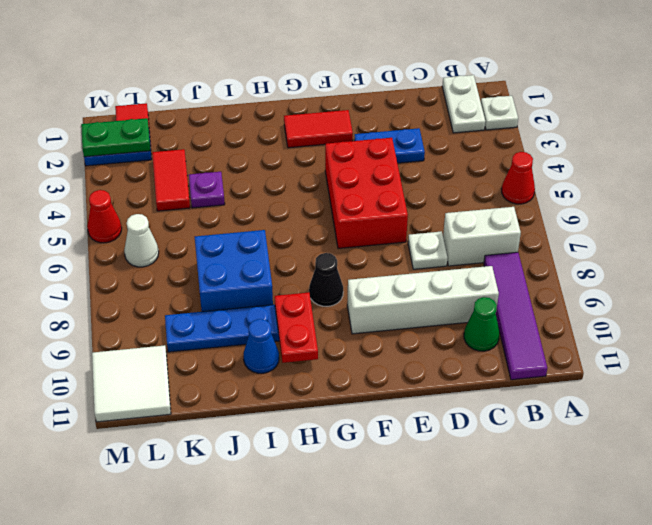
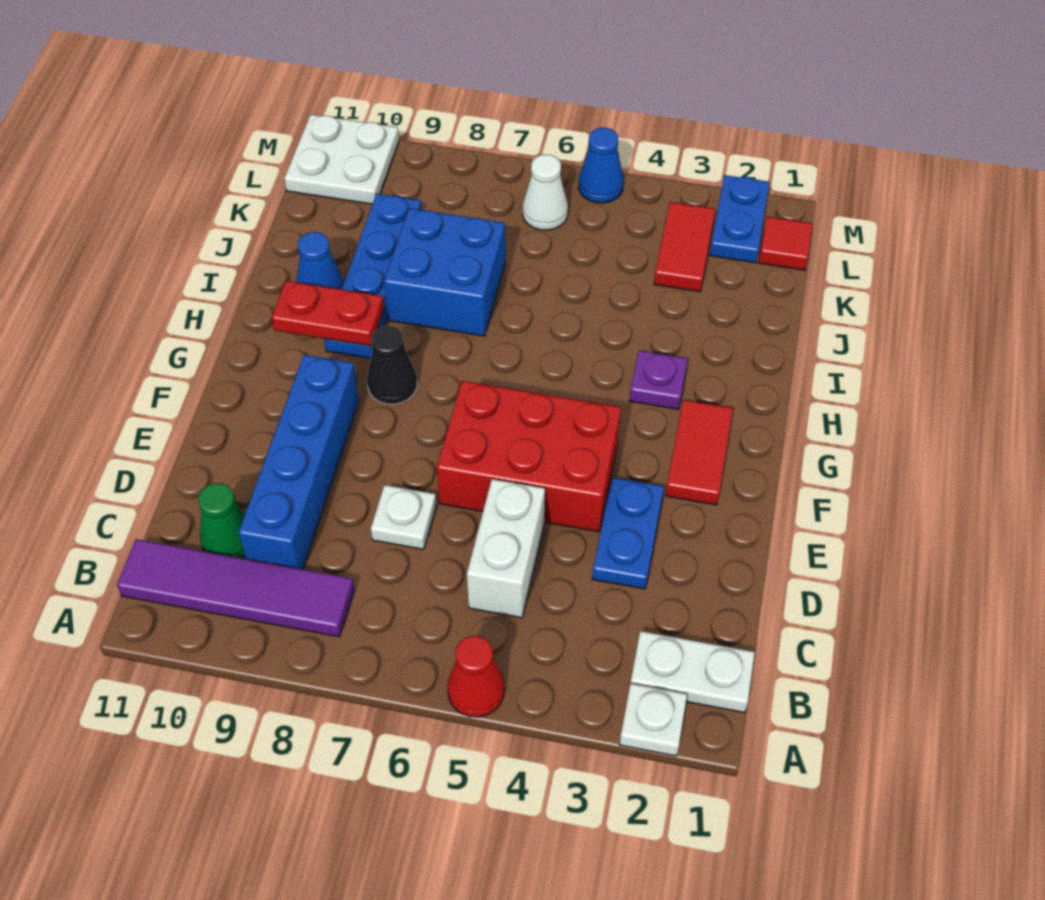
white 1x2 brick [443,207,521,266] -> white 1x2 brick moved to [467,479,545,618]
white 1x4 brick [347,266,499,334] -> blue 1x4 brick [238,355,359,569]
purple 1x1 plate [189,172,225,208] -> purple 1x1 plate moved to [629,351,688,409]
red 1x2 tile [152,149,190,211] -> red 1x2 tile turned to [654,202,715,292]
green 1x2 plate [81,118,150,157] -> none
white 2x2 tile [92,345,171,422] -> white 2x2 plate [284,115,399,204]
red 1x1 cone [87,190,122,243] -> blue 1x1 cone [578,128,624,203]

